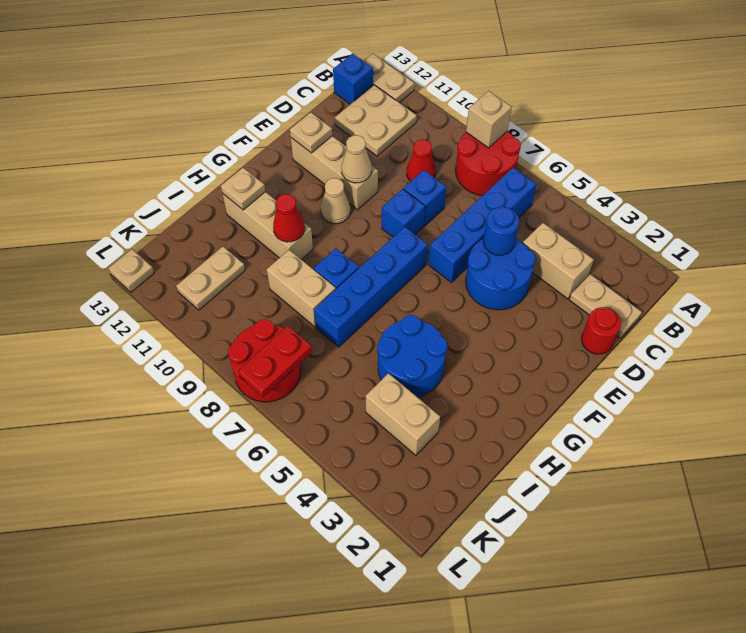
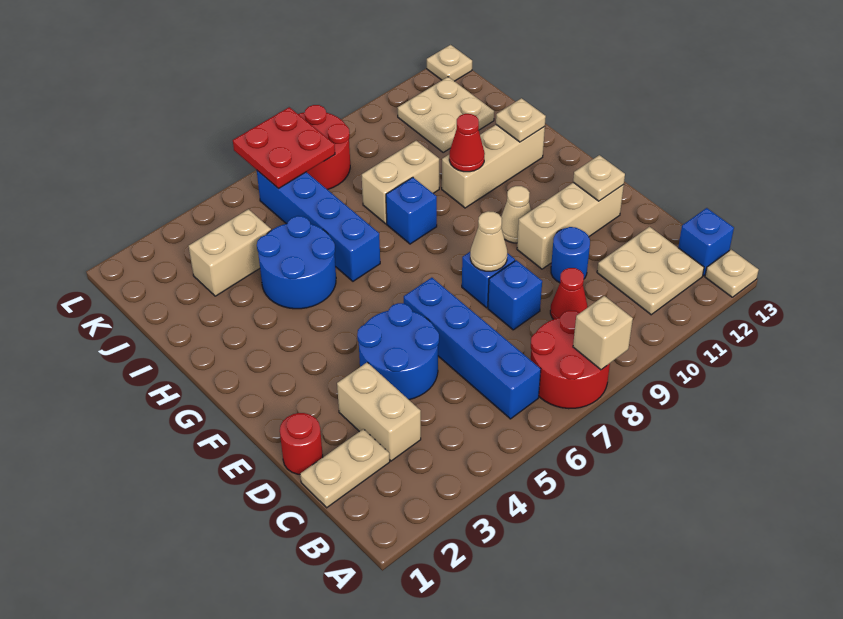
tan 1x2 plate [364,54,414,103] -> tan 1x1 plate [705,250,759,297]
tan 1x2 brick [523,223,594,299] -> tan 1x2 brick turned to [337,362,421,461]
blue 1x1 round brick [483,207,519,255] -> blue 1x1 round brick moved to [551,227,590,283]
tan 1x1 cone [341,135,372,183] -> tan 1x1 cone moved to [470,211,507,271]
blue 1x4 brick [314,227,428,347] -> blue 1x4 brick moved to [257,171,380,281]
tan 1x2 plate [176,246,245,310] -> tan 2x2 plate [397,77,494,152]
red 1x2 plate [238,326,312,397] -> red 2x2 plate [233,107,335,189]

